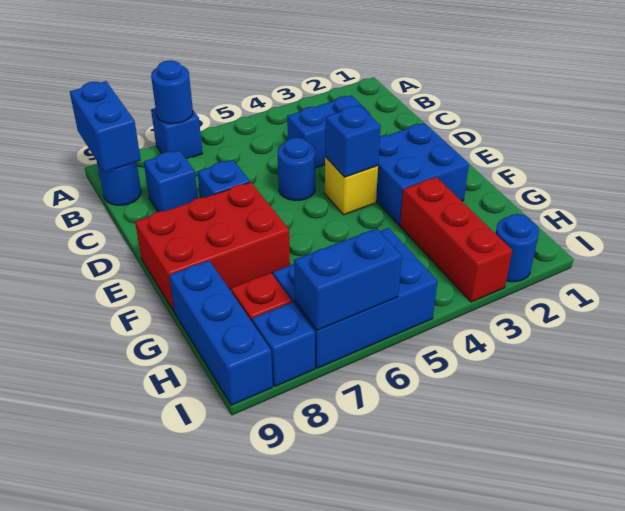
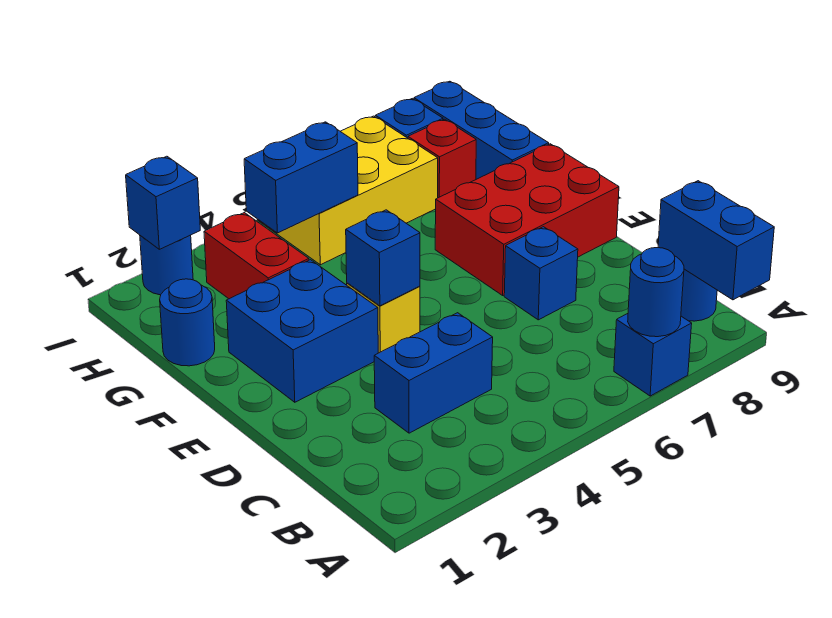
blue 1x1 brick [144,150,198,212] -> blue 1x1 brick moved to [126,156,200,249]
blue 1x1 round brick [278,138,315,201] -> blue 1x1 round brick moved to [160,279,215,366]
red 1x3 brick [400,177,512,302] -> red 1x2 brick [204,213,309,299]
blue 2x3 brick [273,228,438,368] -> yellow 2x3 brick [258,116,438,265]
blue 1x2 brick [294,228,402,330] -> blue 1x2 brick moved to [244,122,358,233]

